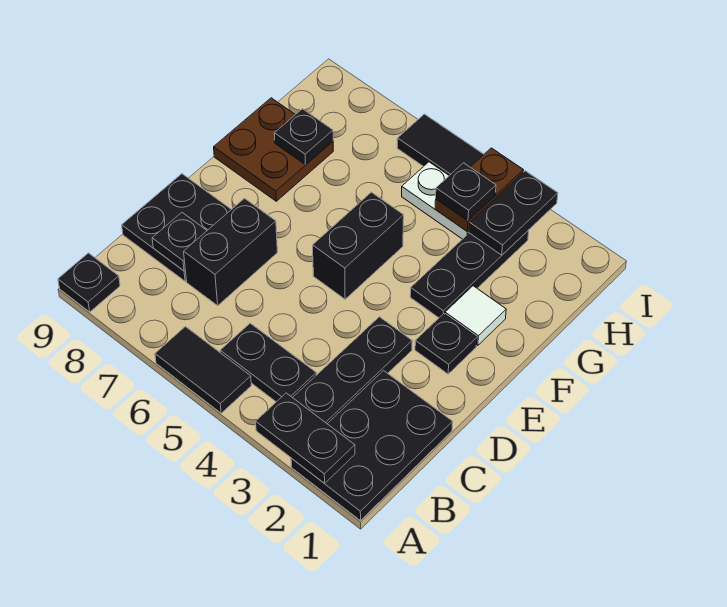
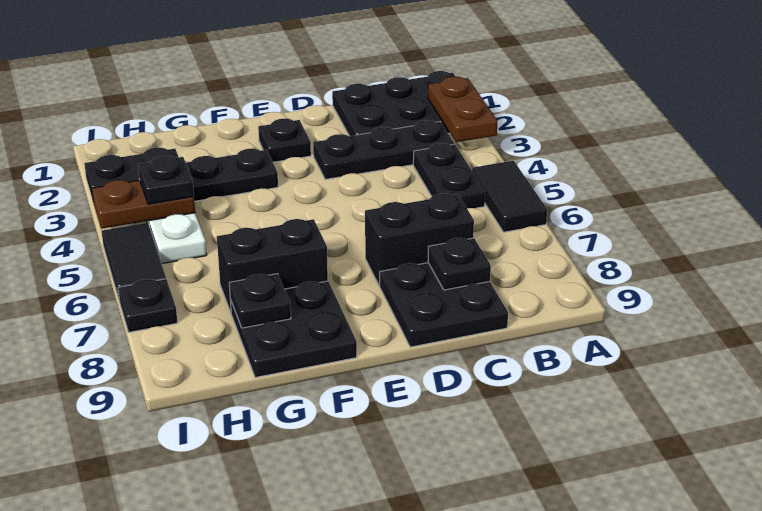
black 1x2 plate [256,393,355,483] -> brown 1x2 plate [428,76,497,142]
black 1x1 plate [58,253,120,312] -> black 1x1 plate moved to [118,279,177,332]
black 1x2 brick [313,192,404,299] -> black 1x2 brick moved to [217,219,328,312]
white 1x1 tile [445,286,506,345] -> none
brown 2x2 plate [214,98,333,201] -> black 2x2 plate [230,281,357,378]

